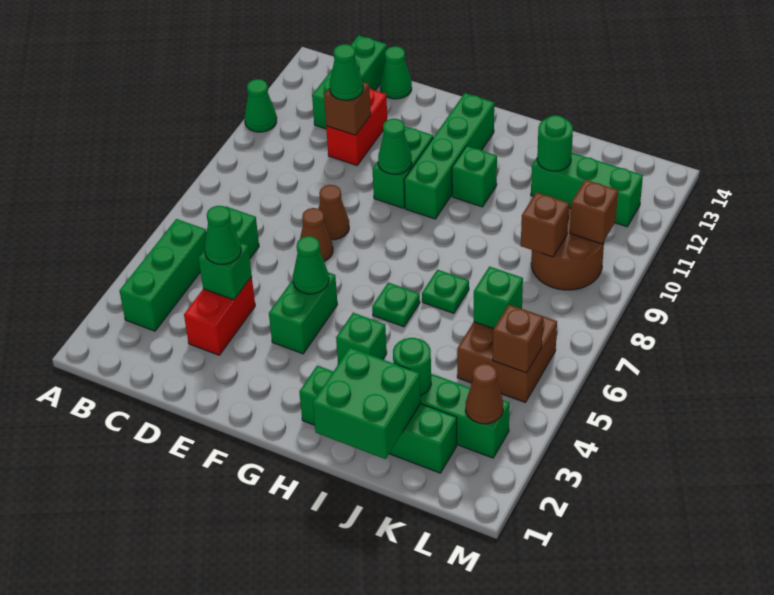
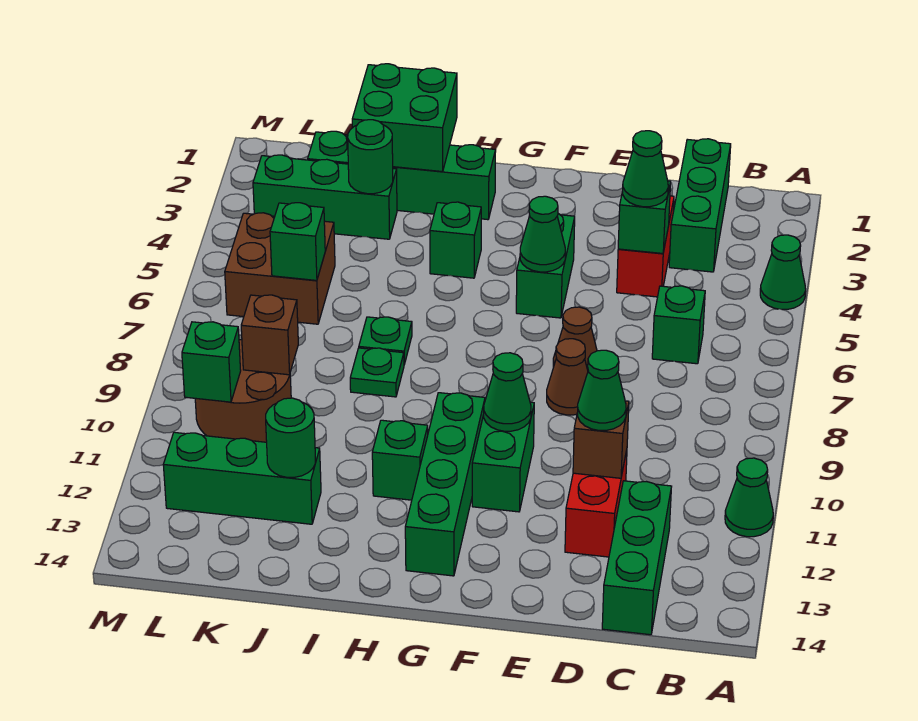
green 1x3 brick [120,219,207,331] -> green 1x3 brick moved to [669,139,731,272]
green 1x1 cone [380,46,412,99] -> green 1x1 cone moved to [760,235,806,309]
green 1x1 plate [372,283,420,327] -> green 1x1 plate moved to [350,348,404,397]
brown 1x1 cone [466,364,503,424] -> none
brown 1x1 brick [493,305,543,373] -> none
brown 1x1 brick [570,180,618,244] -> green 1x1 brick [182,322,241,402]

